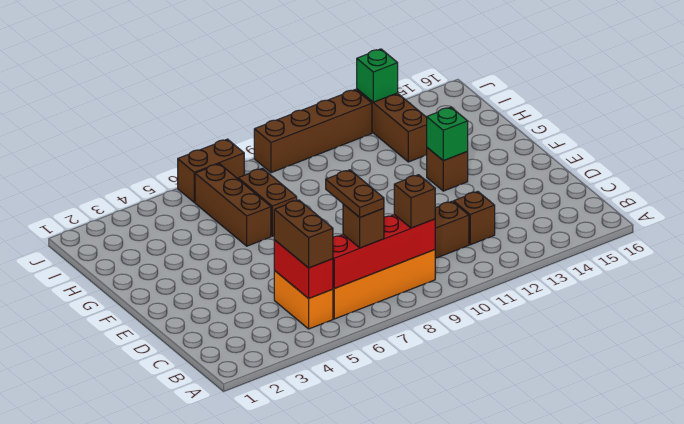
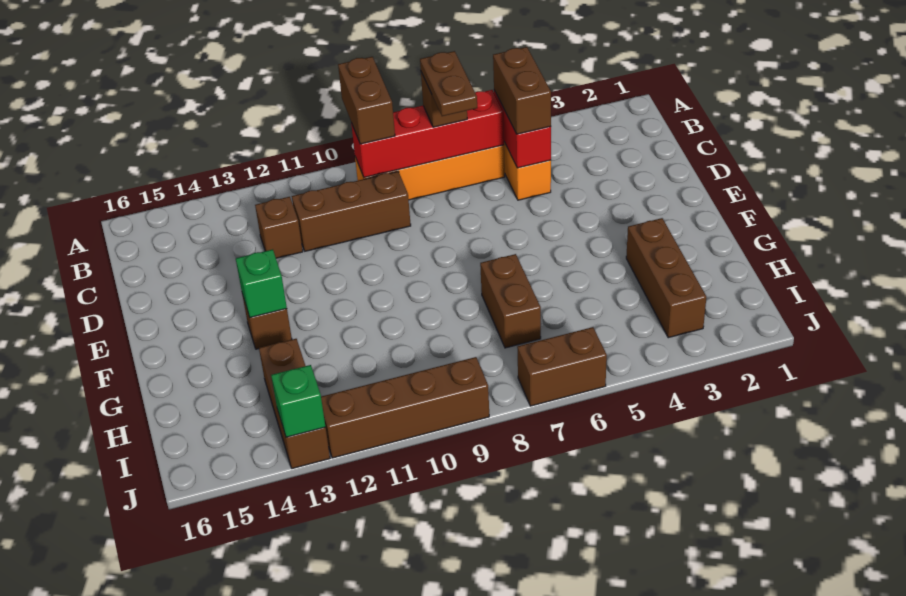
brown 1x1 brick [394,175,435,228] -> brown 1x2 brick [338,57,395,144]
brown 1x3 brick [195,164,271,246] -> brown 1x3 brick moved to [626,218,706,338]

